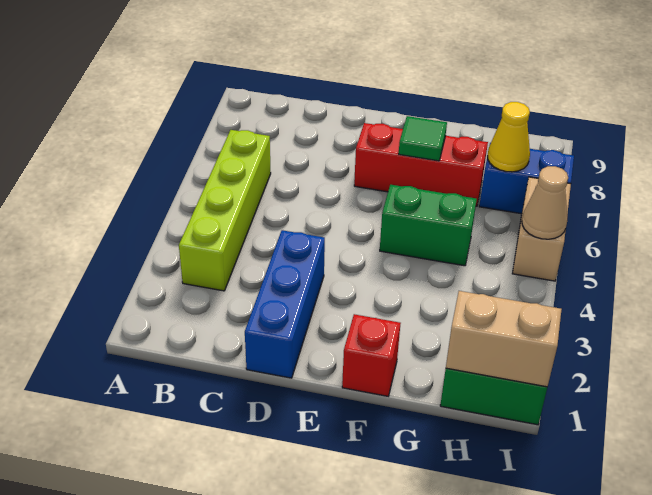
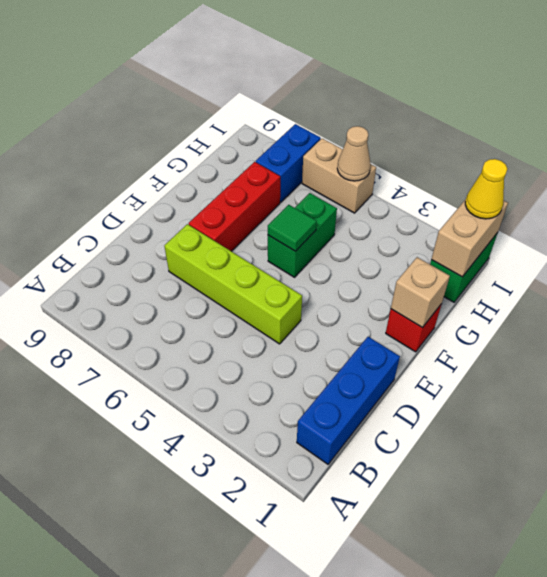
lime 1x4 brick [179,130,271,291] -> lime 1x4 brick moved to [164,224,302,344]
blue 1x3 brick [245,230,325,378] -> blue 1x3 brick turned to [297,337,400,464]
none -> tan 1x1 brick [391,257,450,328]
green 1x1 tile [399,116,447,161] -> green 1x1 tile moved to [268,205,317,251]
yellow 1x1 cone [488,102,530,172] -> yellow 1x1 cone moved to [465,159,507,219]

